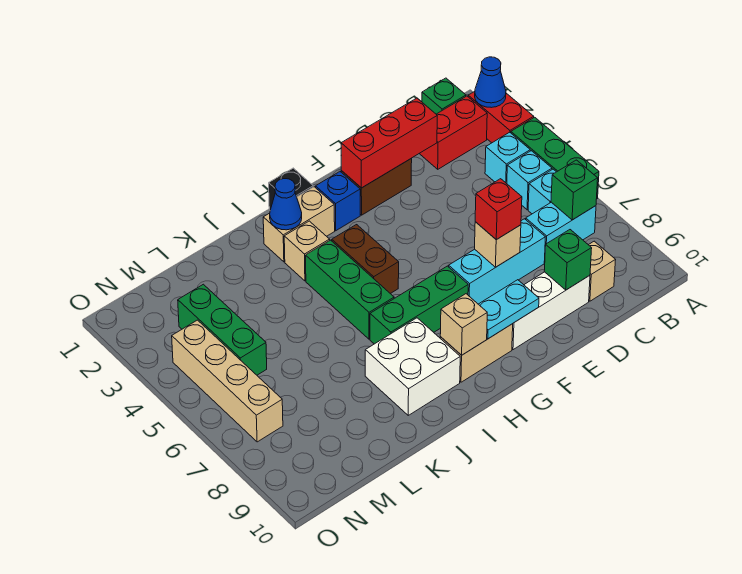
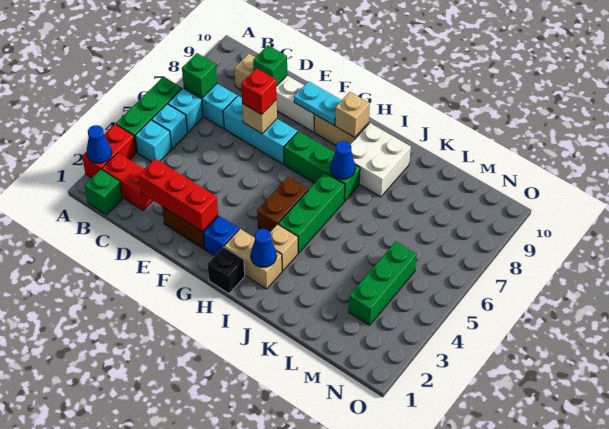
none -> blue 1x1 cone [330,141,355,179]
tan 1x4 brick [172,320,283,442] -> none

